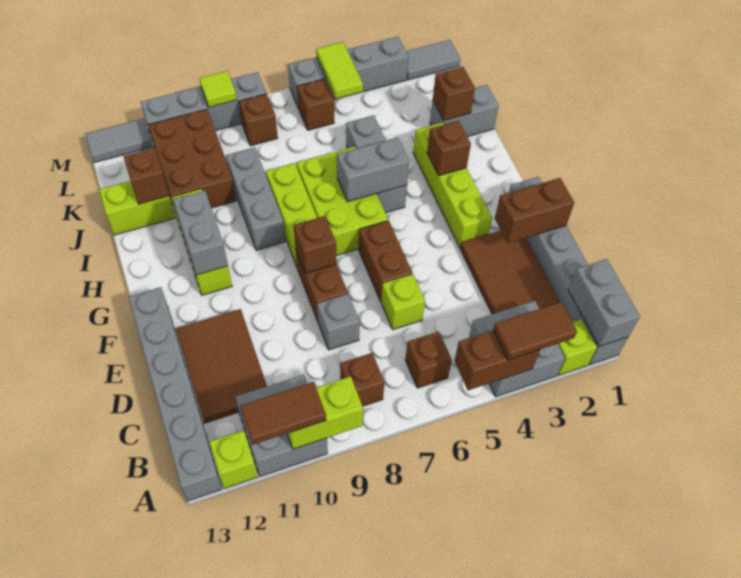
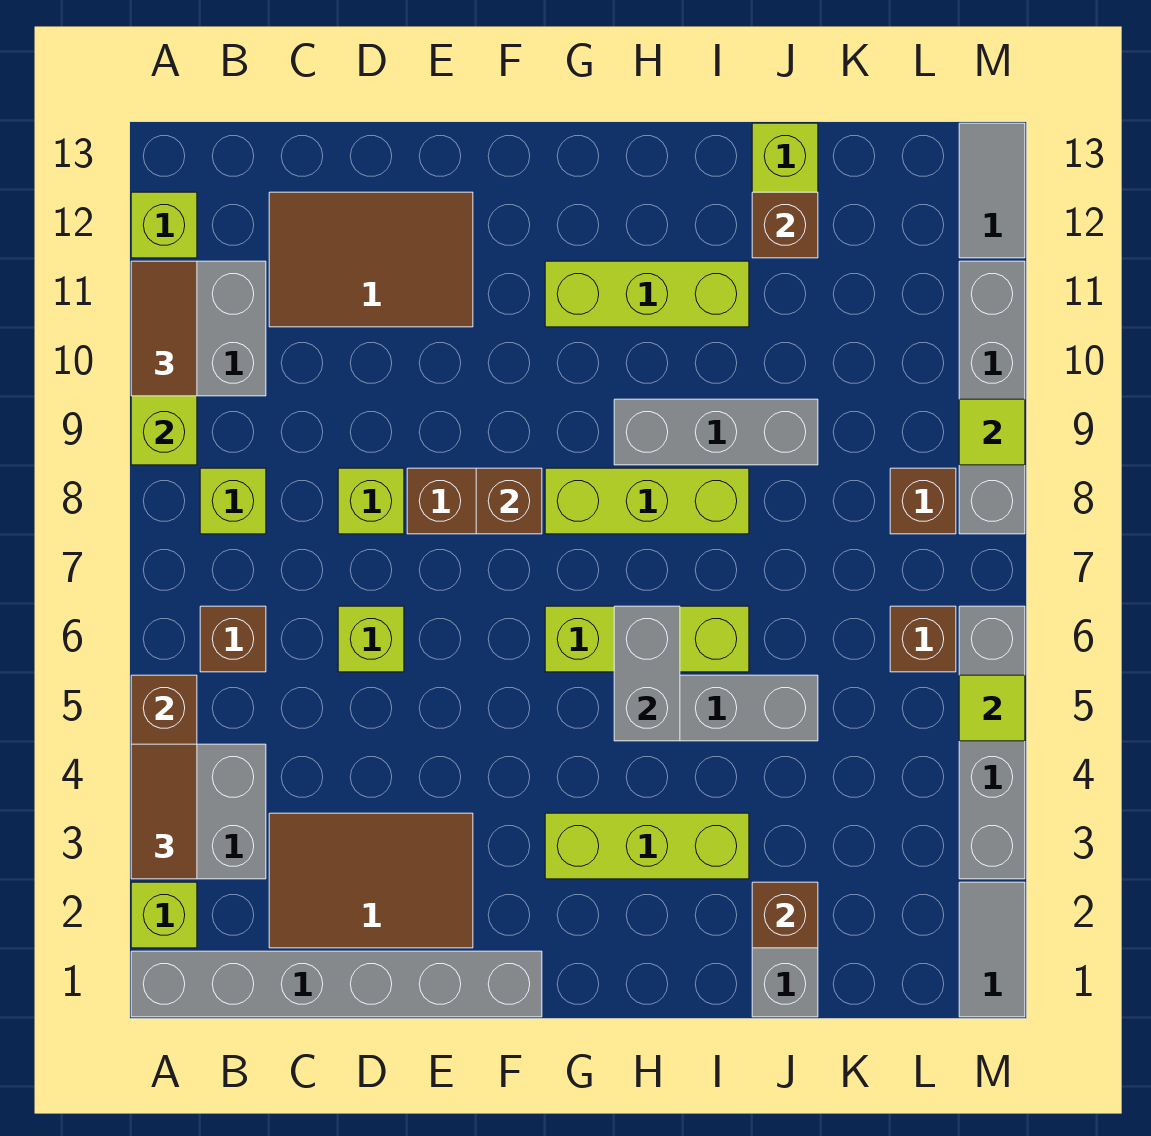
grey 1x2 brick [568,259,640,346] -> none
grey 1x6 brick [129,287,222,501] -> none
brown 1x1 brick [340,353,384,406] -> lime 1x1 brick [200,468,266,534]
grey 1x1 brick [317,294,360,350] -> lime 1x1 brick [338,468,404,534]
brown 1x2 brick [495,178,574,243] -> none
brown 1x2 brick [359,221,412,301] -> none
lime 1x4 brick [413,122,492,247] -> lime 1x3 brick [545,813,749,879]
lime 2x3 brick [297,147,388,256] -> lime 1x3 brick [545,606,749,672]
grey 1x2 brick [173,191,228,275] -> none
brown 1x1 brick [427,121,471,176] -> none
brown 2x3 brick [148,109,236,210] -> none
lime 1x2 tile [316,42,363,99] -> lime 1x1 tile [959,675,1025,741]

